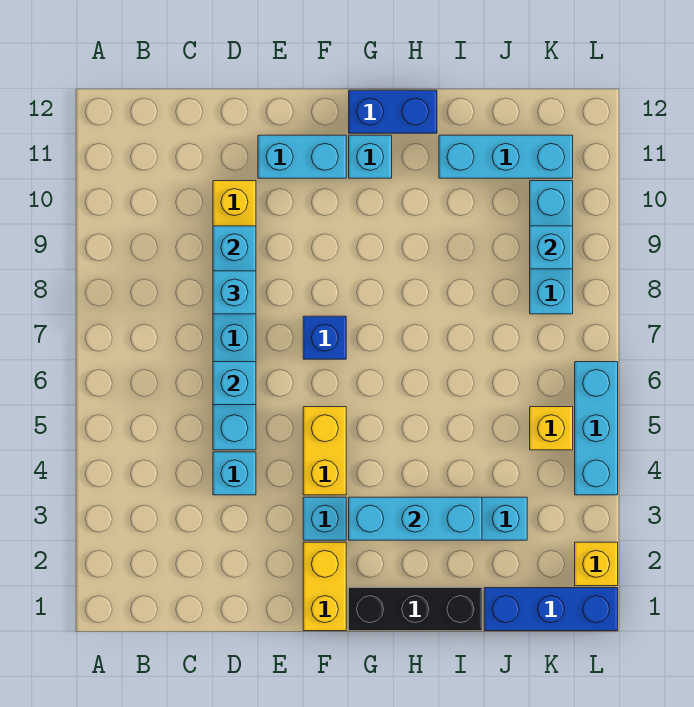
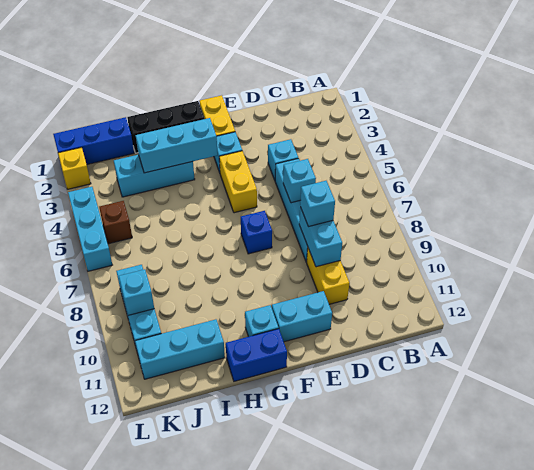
yellow 1x1 brick [530,407,573,450] -> brown 1x1 brick [99,201,132,244]

